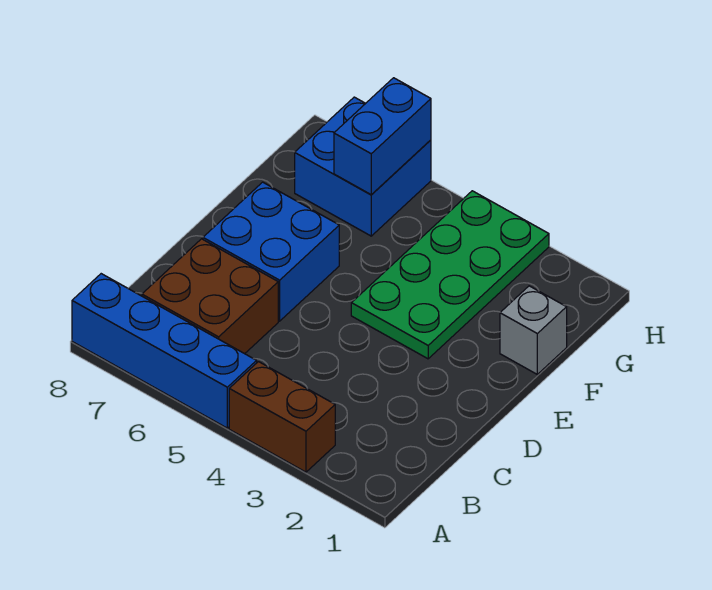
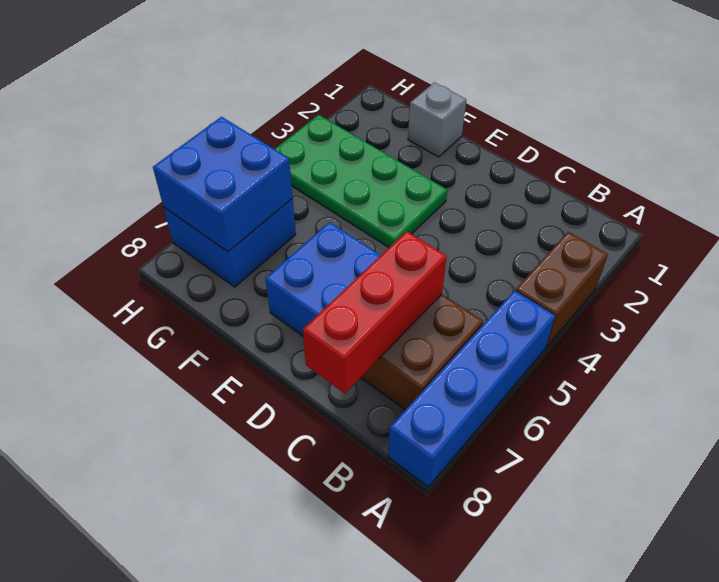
none -> red 1x3 brick [303,231,447,393]
blue 1x2 brick [334,78,431,194] -> blue 2x2 brick [153,117,293,252]

